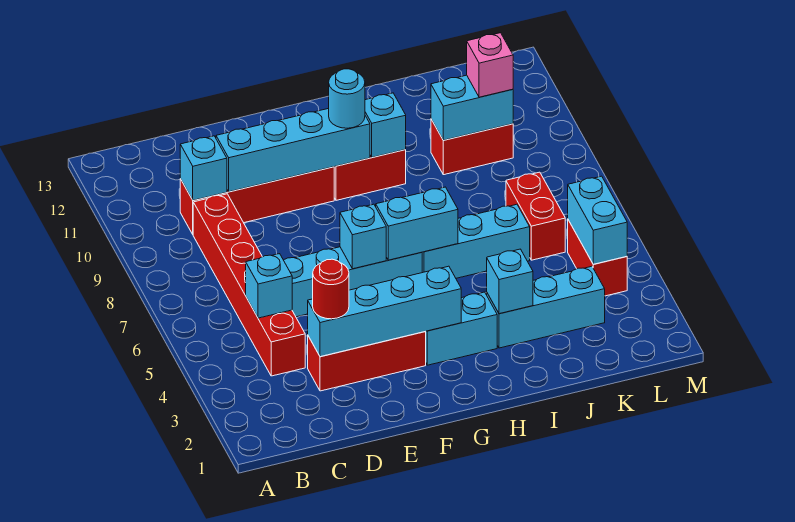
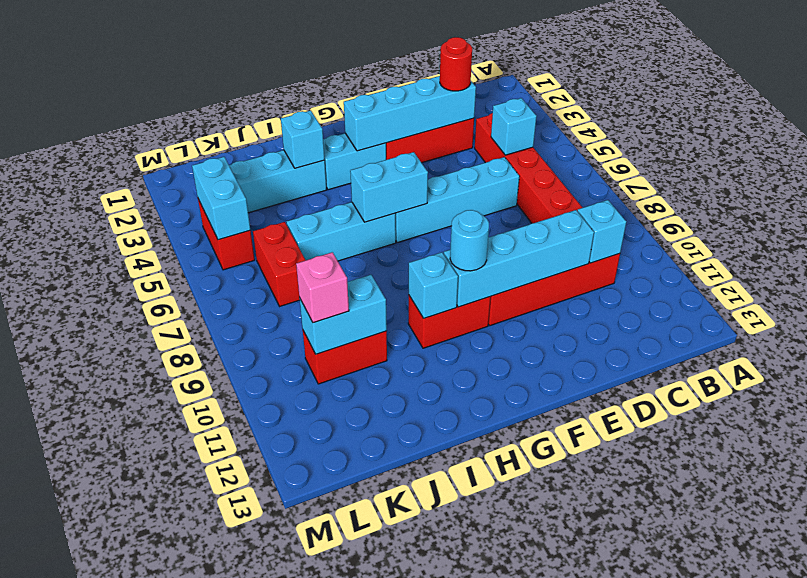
cyan 1x1 brick [340,204,386,269] -> none

